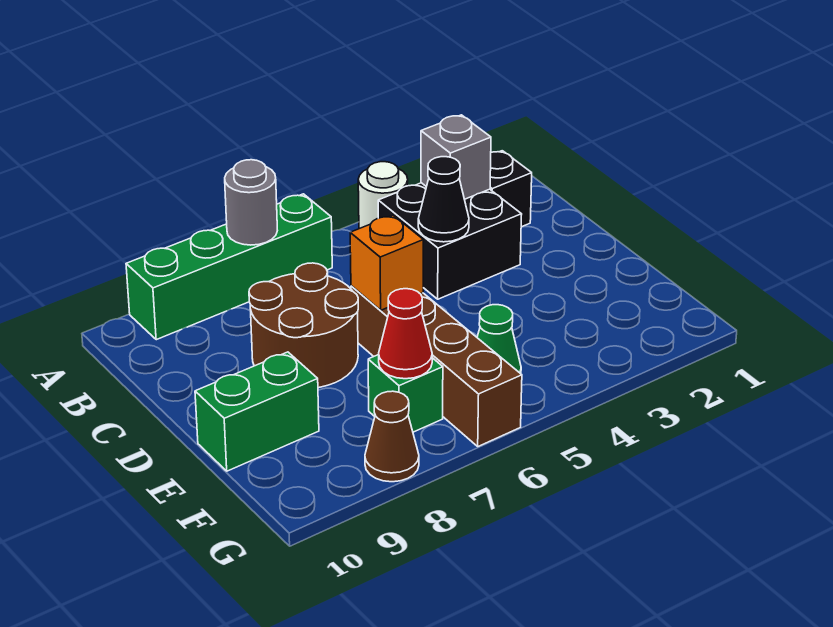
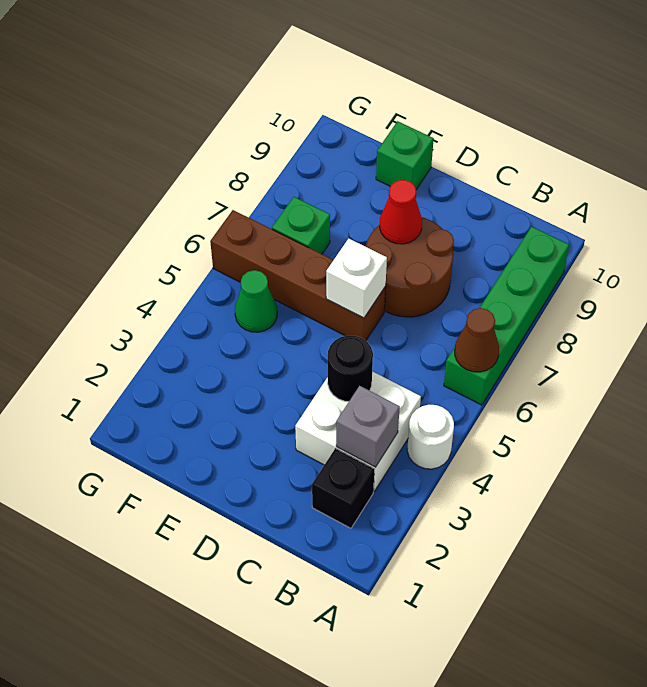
grey 1x1 round brick [225,160,277,245] -> none
black 2x2 brick [378,183,522,299] -> white 2x2 brick [295,371,421,491]
black 1x1 cone [418,157,469,242] -> black 1x1 round brick [328,335,373,401]
orange 1x1 brick [350,215,423,310] -> white 1x1 brick [326,239,387,318]
green 1x2 brick [195,352,319,471] -> green 1x1 brick [376,121,434,189]
red 1x1 cone [379,289,432,379] -> red 1x1 cone moved to [380,180,422,244]
brown 1x1 cone [365,391,419,482] -> brown 1x1 cone moved to [455,308,499,372]

